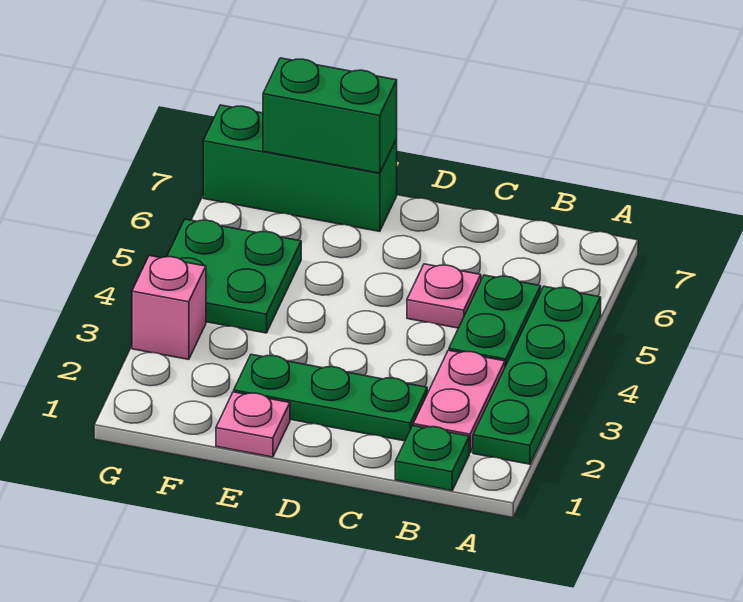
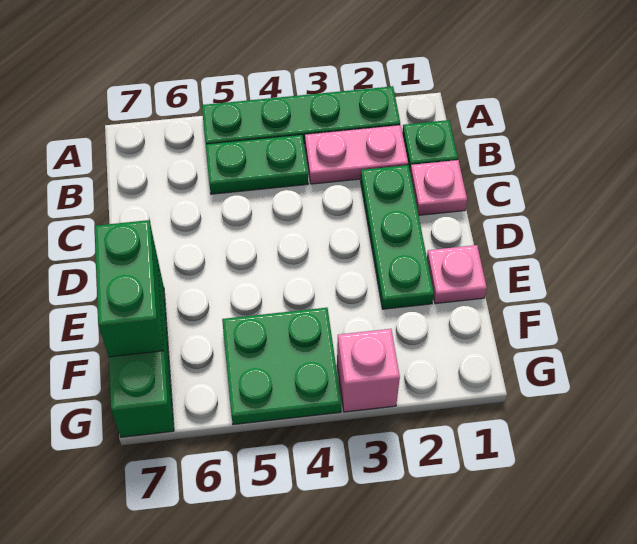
pink 1x1 plate [407,264,481,328] -> pink 1x1 plate moved to [410,160,467,215]

